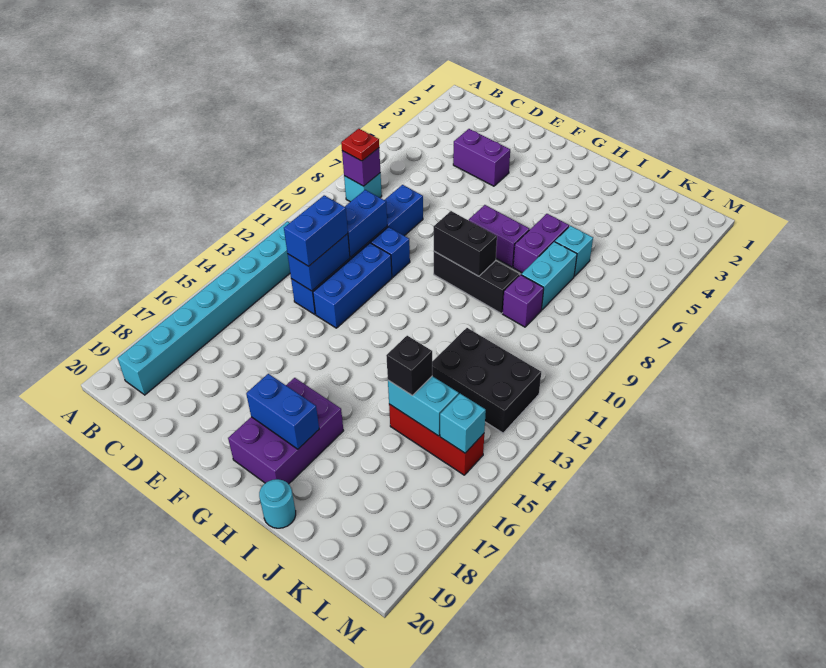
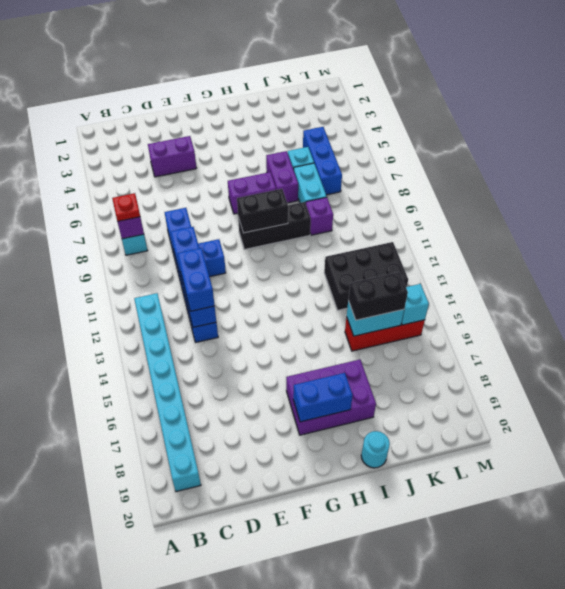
blue 1x3 brick [313,243,392,328] -> blue 1x3 brick moved to [303,127,342,195]
purple 2x3 brick [228,378,344,484] -> purple 2x3 brick turned to [286,359,376,435]
black 1x1 brick [386,336,432,395] -> black 1x2 brick [348,272,408,320]

